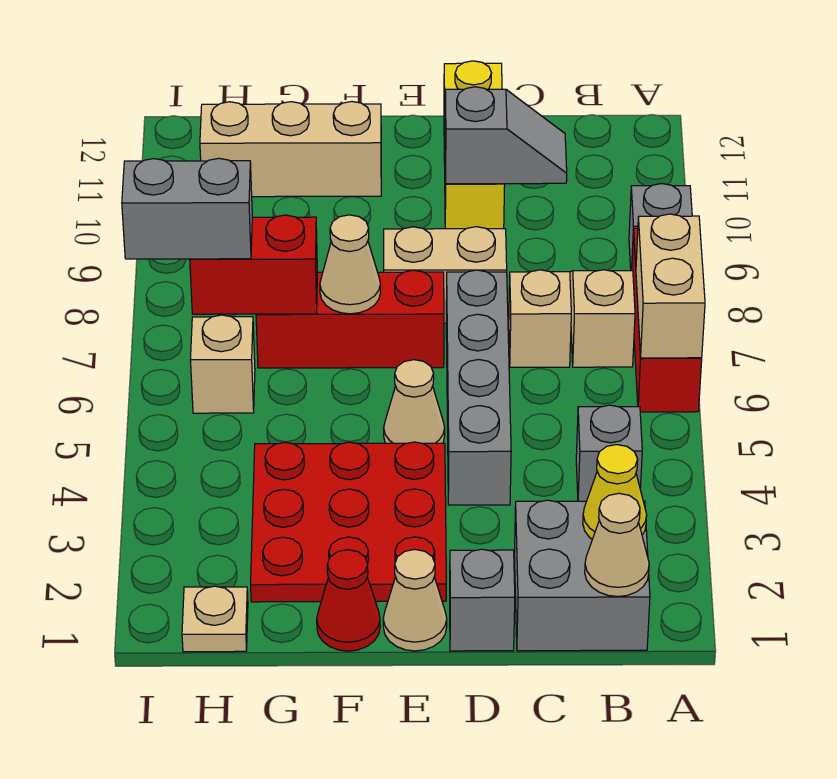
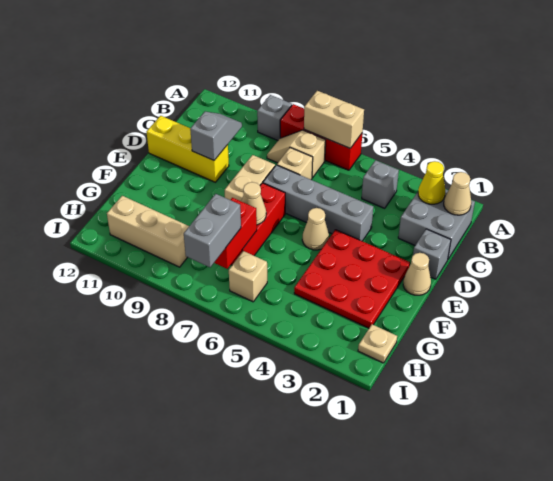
red 1x1 cone [317,550,380,651] -> none
tan 1x3 brick [200,102,381,197] -> tan 1x3 brick turned to [107,196,189,267]

